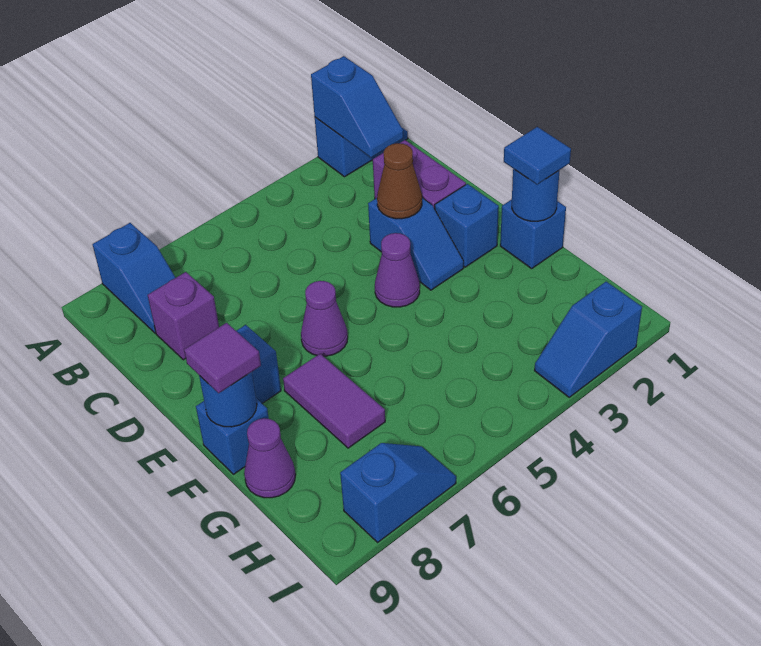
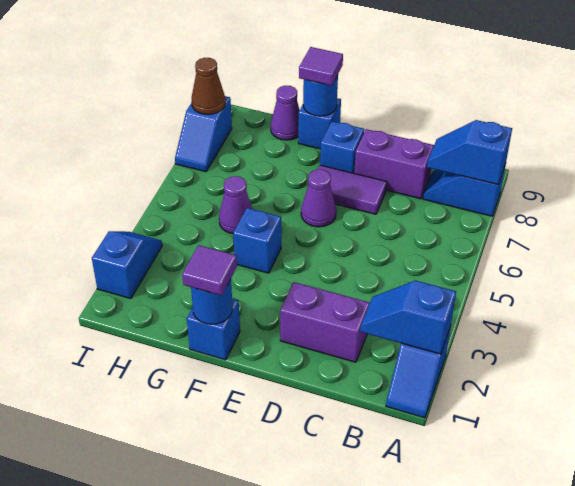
purple 1x1 brick [148,272,219,360] -> purple 1x2 brick [354,129,434,199]
blue 1x2 slope [368,198,464,290] -> blue 1x2 slope moved to [427,120,512,184]
brown 1x1 cone [377,143,422,219] -> brown 1x1 cone moved to [192,58,225,114]
blue 1x1 brick [435,184,499,267] -> blue 1x1 brick moved to [233,208,281,273]
purple 1x1 cone [375,233,420,307] -> purple 1x1 cone moved to [219,176,252,234]
blue 1x1 tile [504,127,571,184] -> purple 1x1 tile [182,245,237,295]
purple 1x2 tile [283,354,385,448] -> purple 1x2 tile moved to [318,165,387,214]

